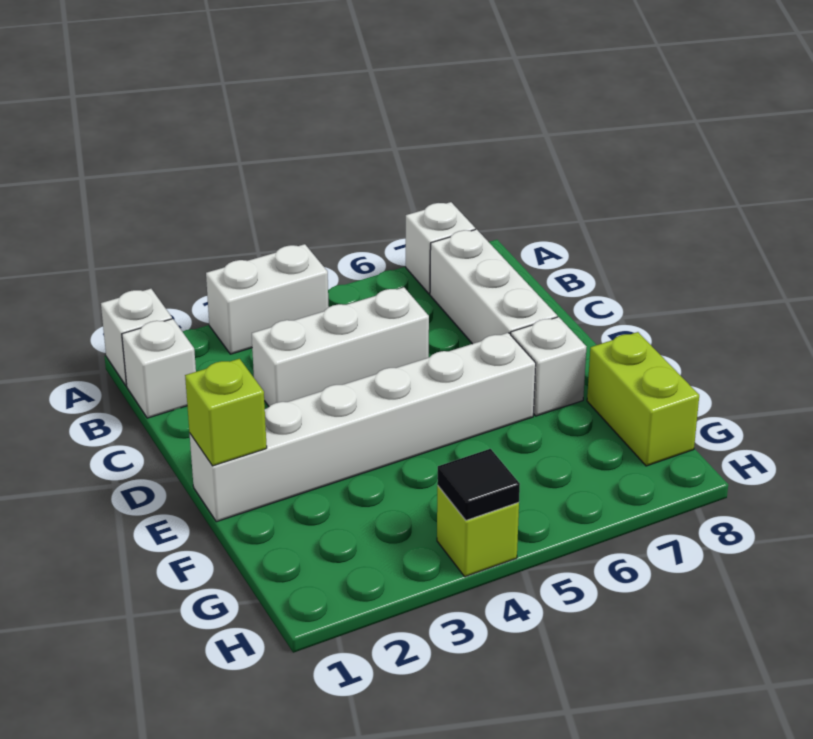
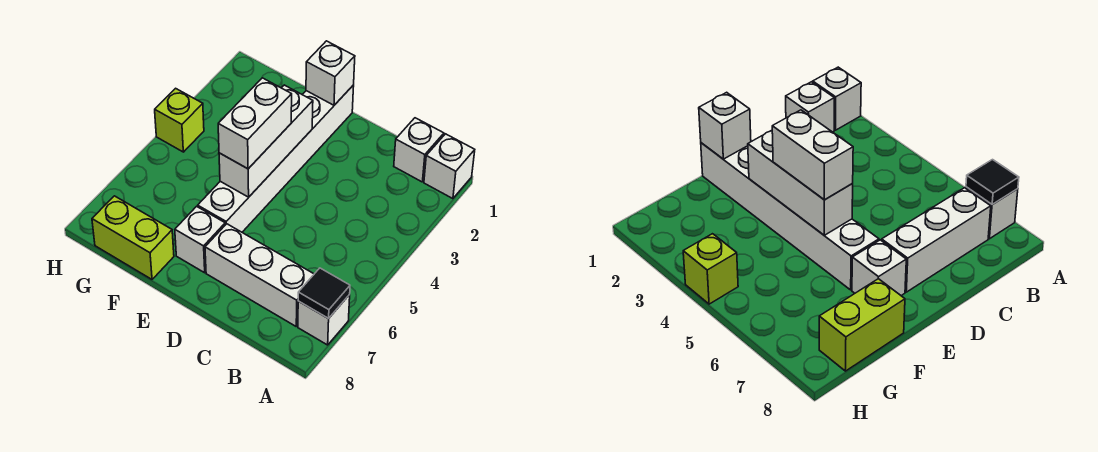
white 1x2 brick [206,244,329,354] -> white 1x2 brick moved to [218,78,292,169]
white 1x3 brick [252,287,429,406] -> white 1x3 brick moved to [219,85,313,197]
lime 1x1 brick [185,359,267,466] -> white 1x1 brick [306,41,355,105]
black 1x1 tile [437,449,520,520] -> black 1x1 tile moved to [298,268,350,319]

